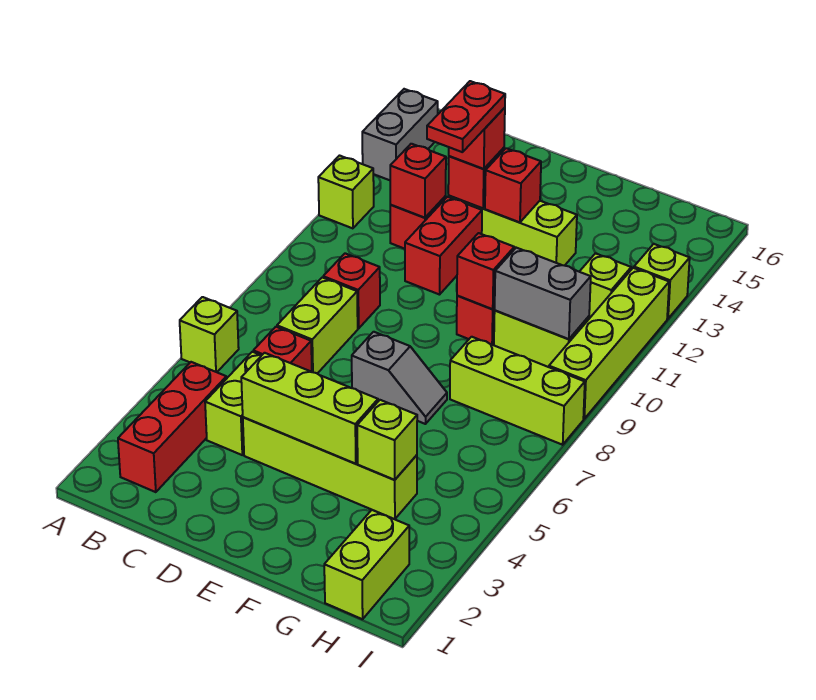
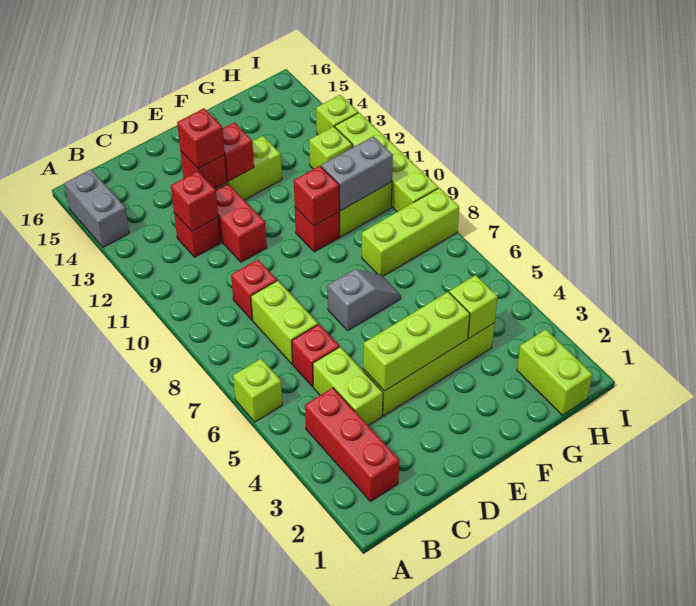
lime 1x1 brick [318,156,374,228] -> none
red 1x2 plate [427,81,505,152] -> none

